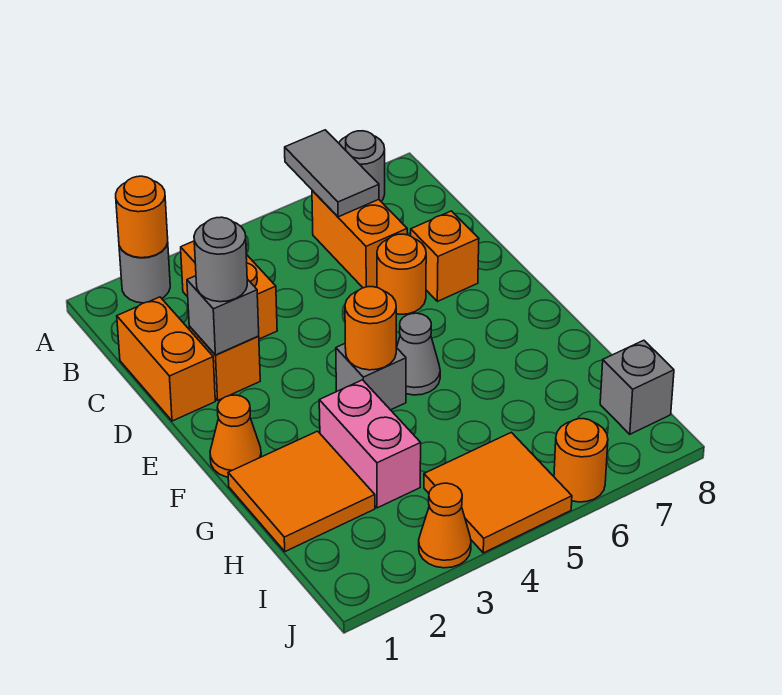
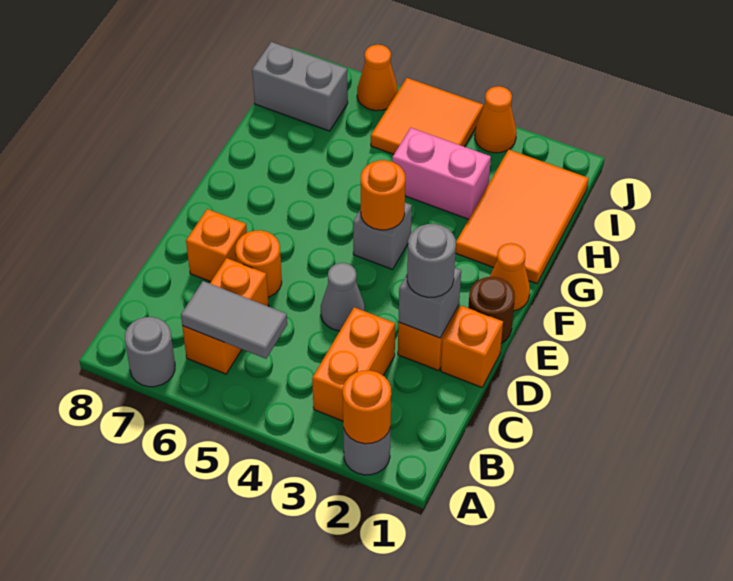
grey 1x2 tile [285,130,379,217] -> grey 1x2 tile turned to [181,281,287,359]
orange 1x2 brick [117,297,215,421] -> orange 1x1 brick [441,306,503,387]
none -> brown 1x1 round brick [468,277,515,343]
grey 1x1 cone [396,313,440,395] -> grey 1x1 cone moved to [321,263,365,331]
orange 2x2 tile [228,431,375,551] -> orange 2x3 tile [455,149,589,284]
pink 1x2 brick [319,380,421,508] -> pink 1x2 brick turned to [392,128,491,219]
grey 1x1 brick [600,340,674,434] -> grey 1x2 brick [252,42,348,131]
orange 1x1 round brick [554,419,608,502] -> orange 1x1 cone [357,45,398,111]

